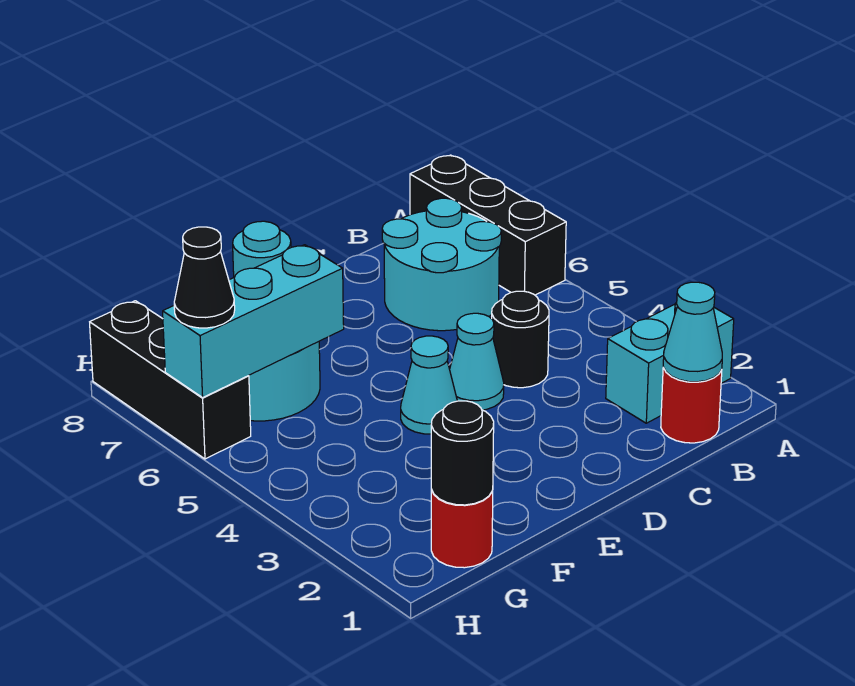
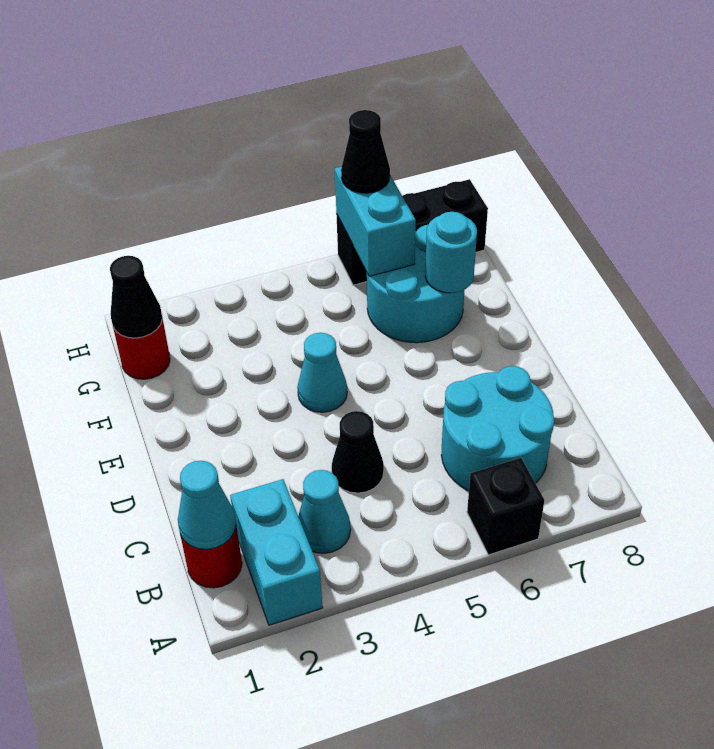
black 1x3 brick [410,155,566,295] -> black 1x1 brick [467,458,545,555]
black 1x1 round brick [492,291,549,388] -> black 1x1 cone [332,411,384,493]
cyan 1x1 cone [450,313,504,410] -> cyan 1x1 cone moved to [298,470,351,553]
cyan 1x3 brick [163,245,344,398] -> cyan 1x2 brick [335,167,416,276]
black 1x1 round brick [431,401,494,505] -> black 1x1 cone [110,256,162,338]

